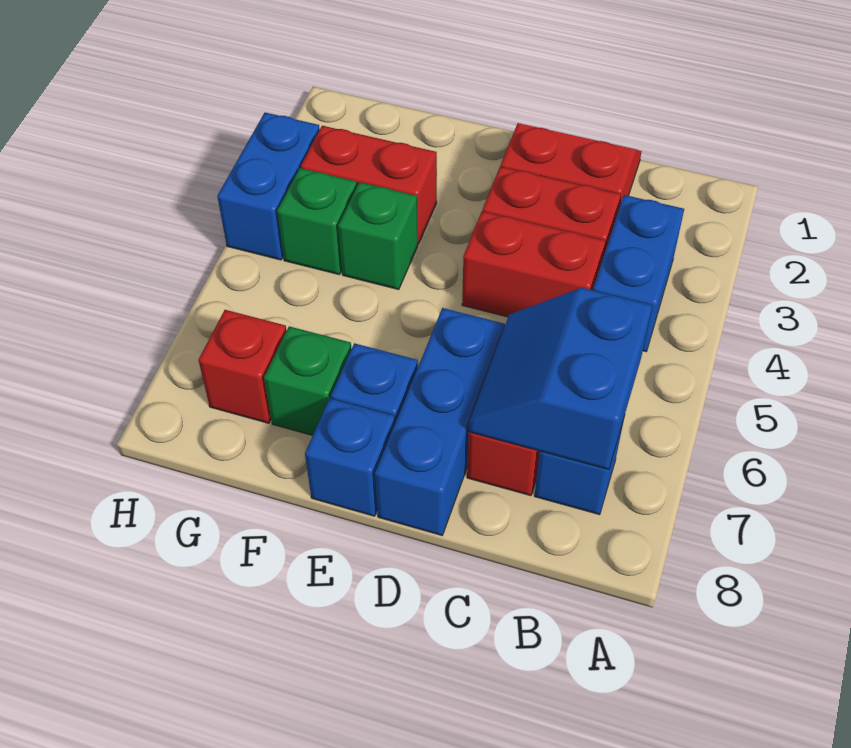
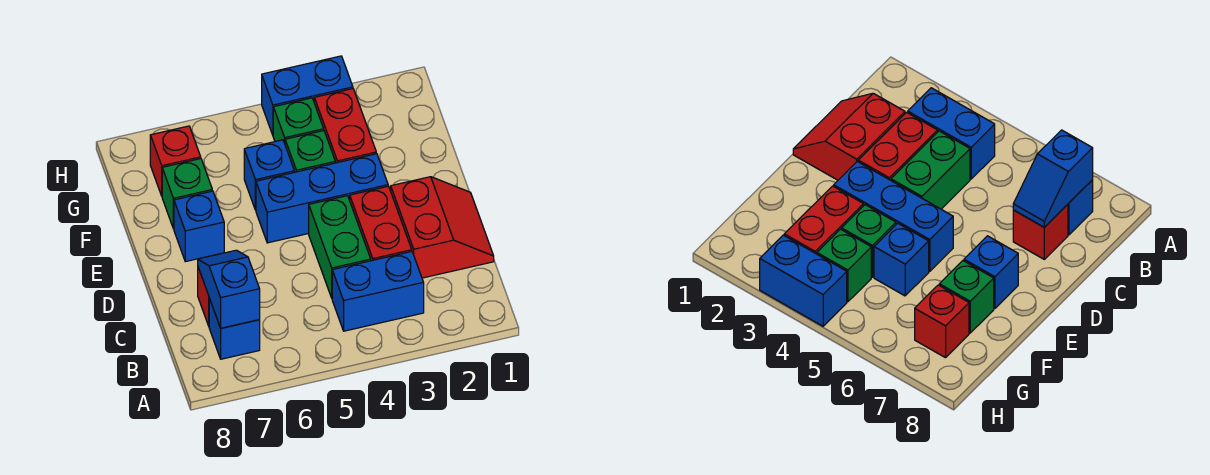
blue 2x2 slope [469,288,652,470] -> blue 1x2 slope [198,250,260,328]
red 1x2 brick [462,211,605,317] -> green 1x2 brick [309,196,371,298]
blue 1x3 brick [375,308,505,535] -> blue 1x3 brick moved to [256,154,388,243]
blue 1x1 brick [305,398,395,516] -> blue 1x1 brick moved to [244,140,294,210]

